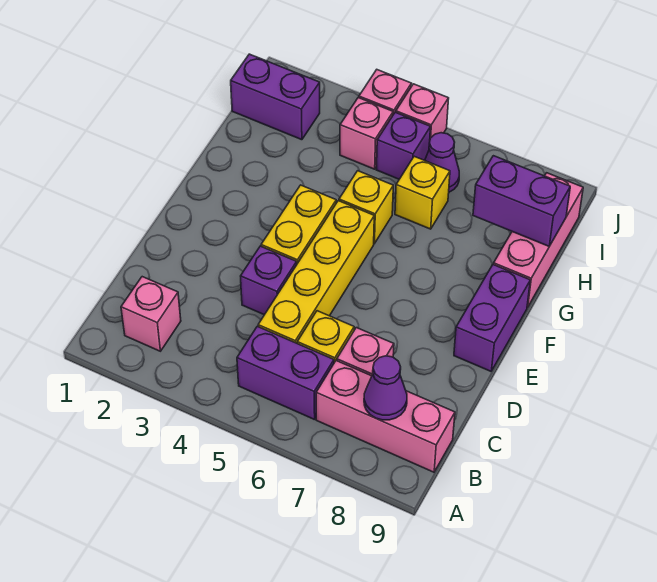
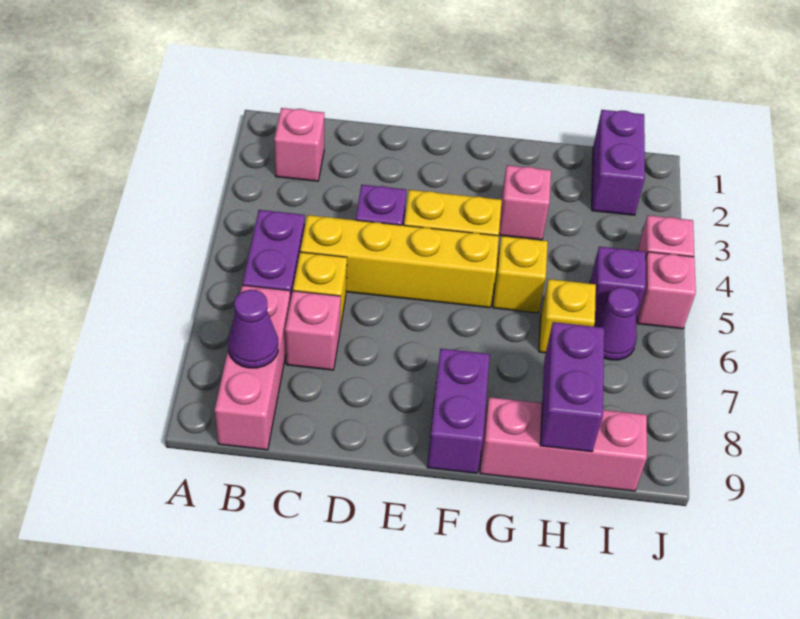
purple 1x2 brick [454,265,530,371] -> purple 1x2 brick turned to [427,349,490,473]
pink 1x1 brick [340,98,393,169] -> pink 1x1 brick moved to [499,165,551,240]

